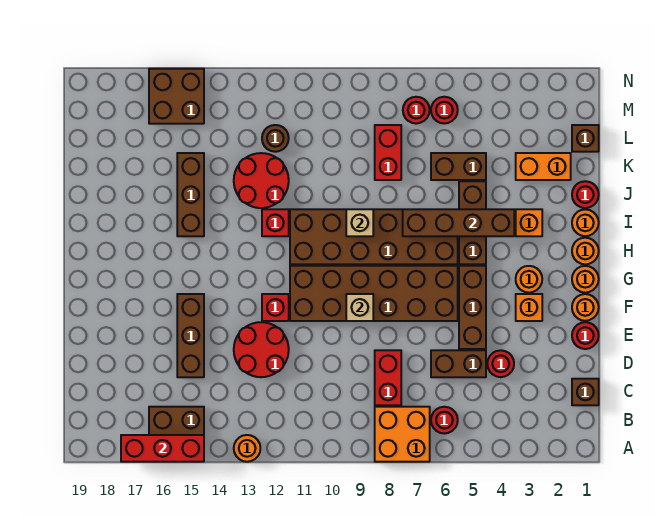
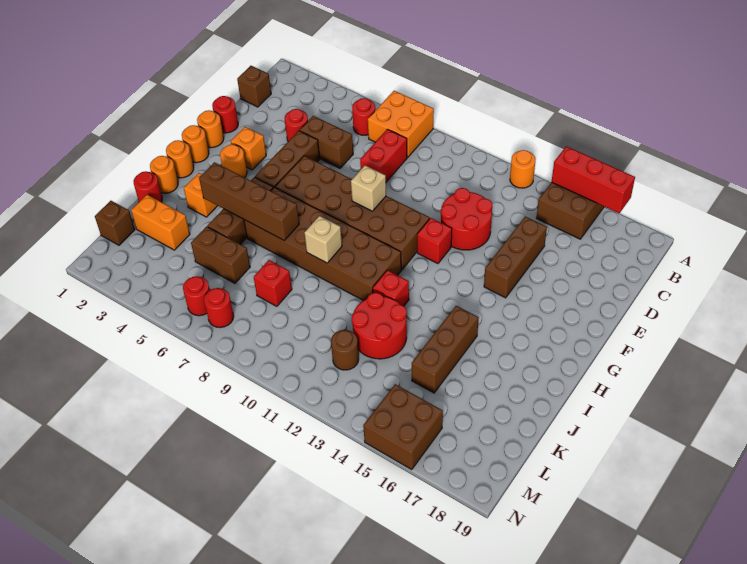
red 1x2 brick [375,125,401,180] -> red 1x1 brick [254,260,292,306]

